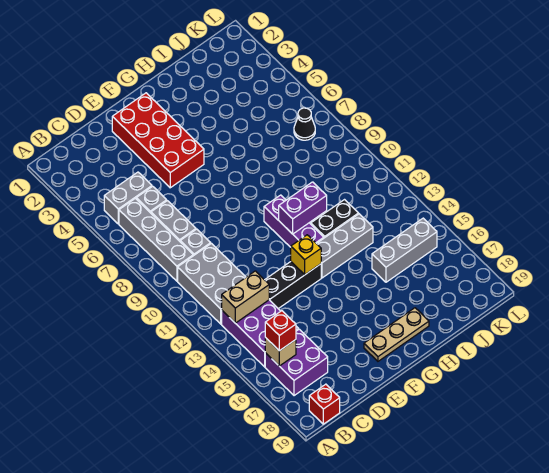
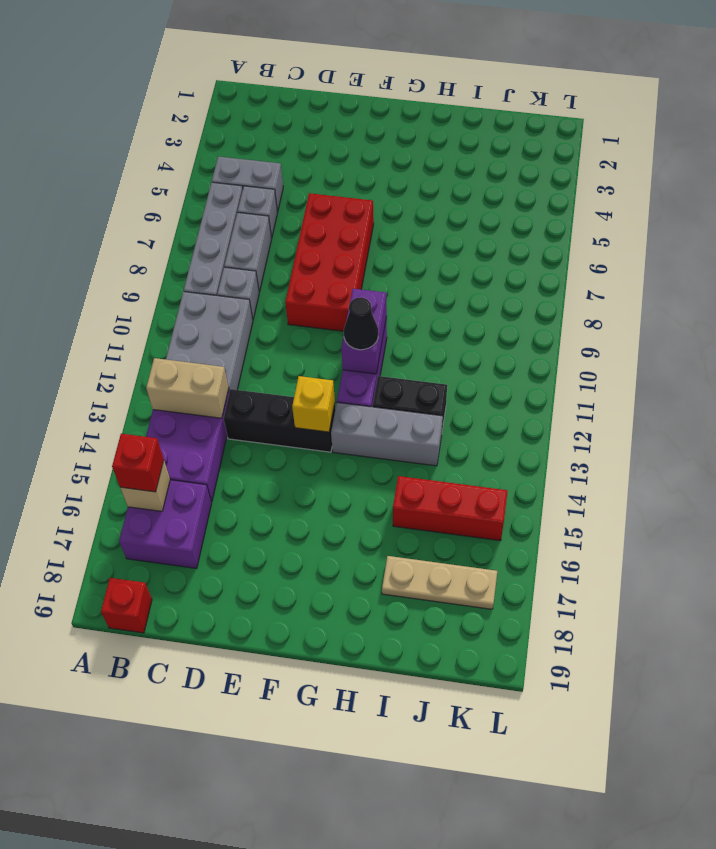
red 2x4 brick [112,93,204,188] -> red 2x4 brick moved to [285,193,374,331]
tan 1x3 plate [364,308,429,361] -> tan 1x3 plate moved to [382,556,497,609]
purple 1x2 brick [279,182,327,234] -> purple 1x2 brick turned to [341,289,387,374]
grey 1x3 brick [372,218,437,282] -> red 1x3 brick [393,476,508,541]
black 1x1 cone [294,108,315,140] -> black 1x1 cone moved to [344,297,378,350]

